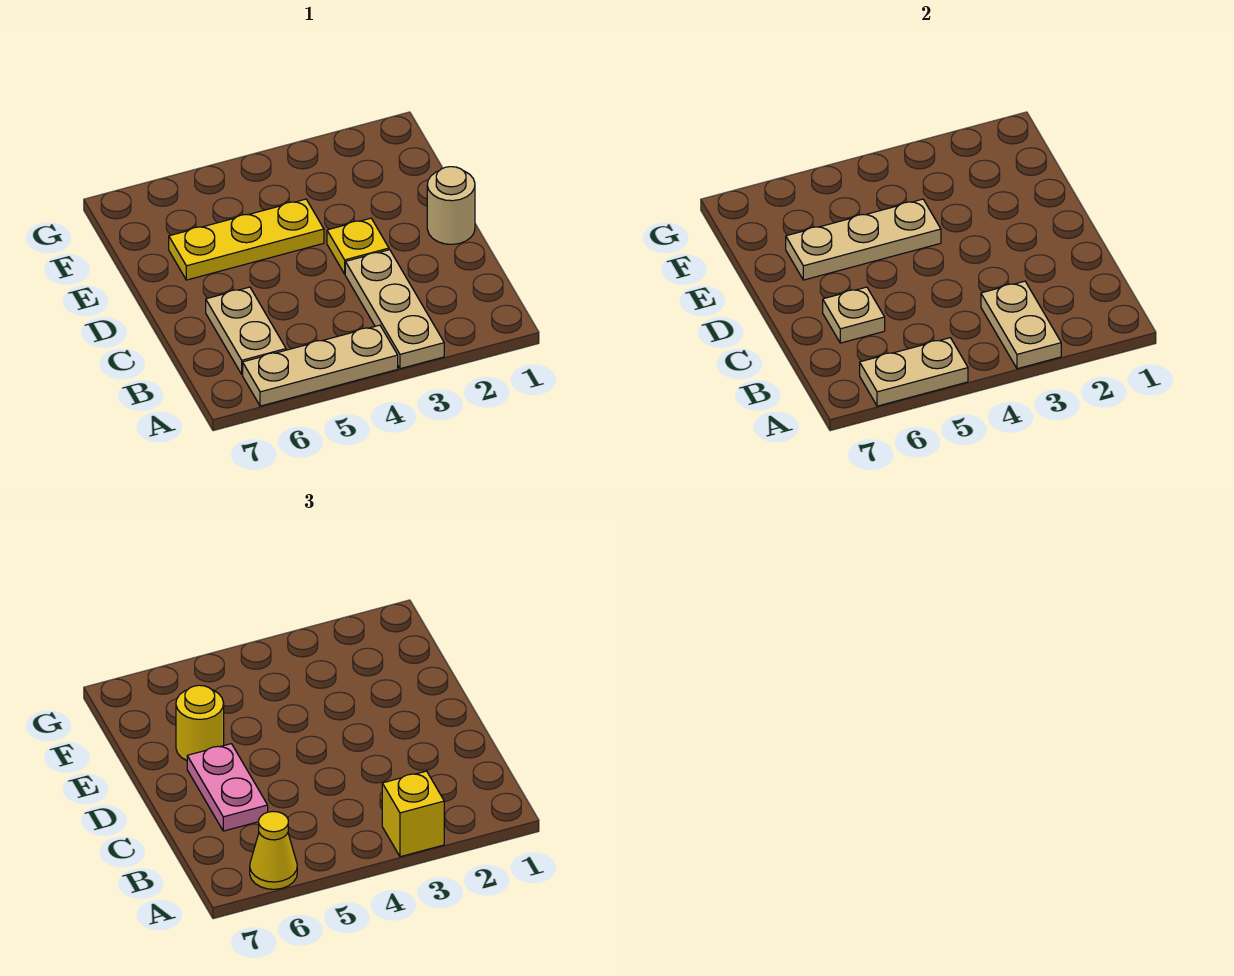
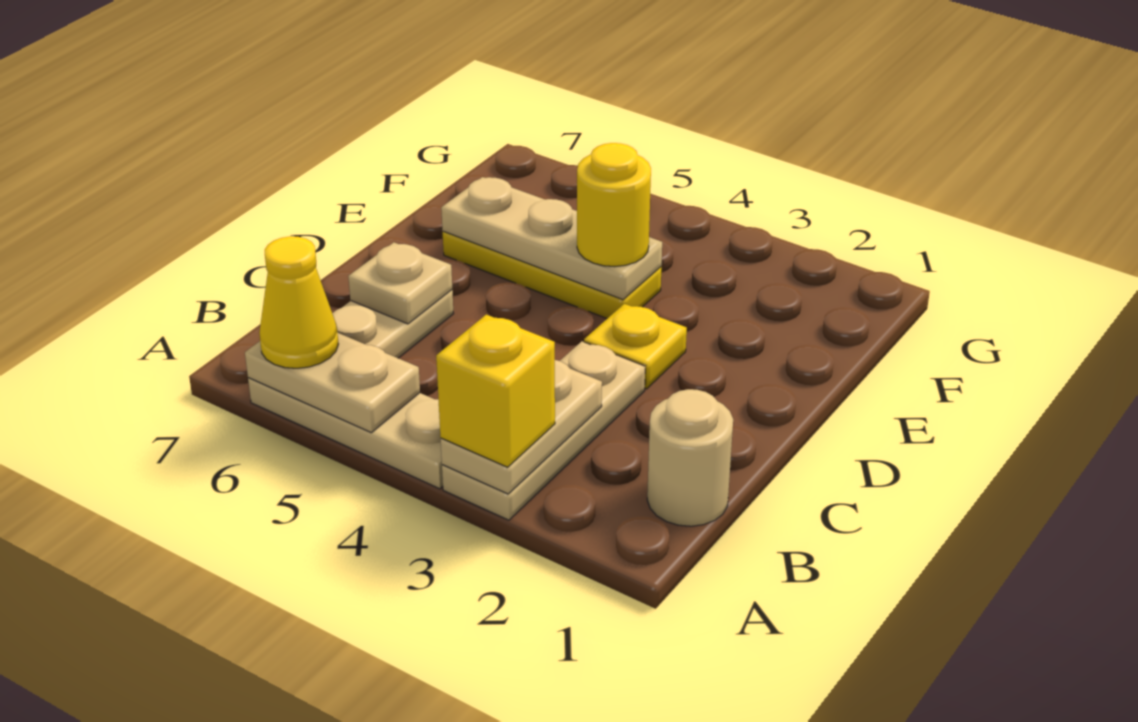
pink 1x2 plate [187,744,268,831] -> none
tan 1x1 round brick [427,167,475,244] -> tan 1x1 round brick moved to [647,389,733,526]
yellow 1x1 round brick [176,685,224,761] -> yellow 1x1 round brick moved to [577,143,651,267]

